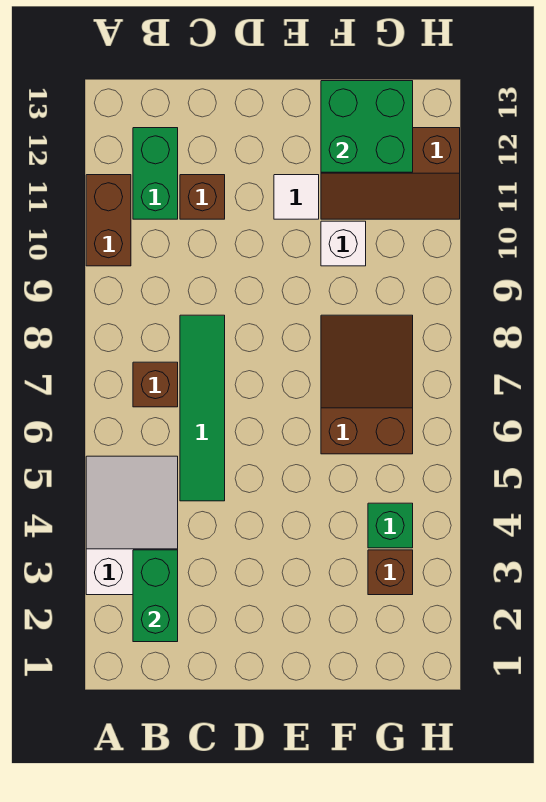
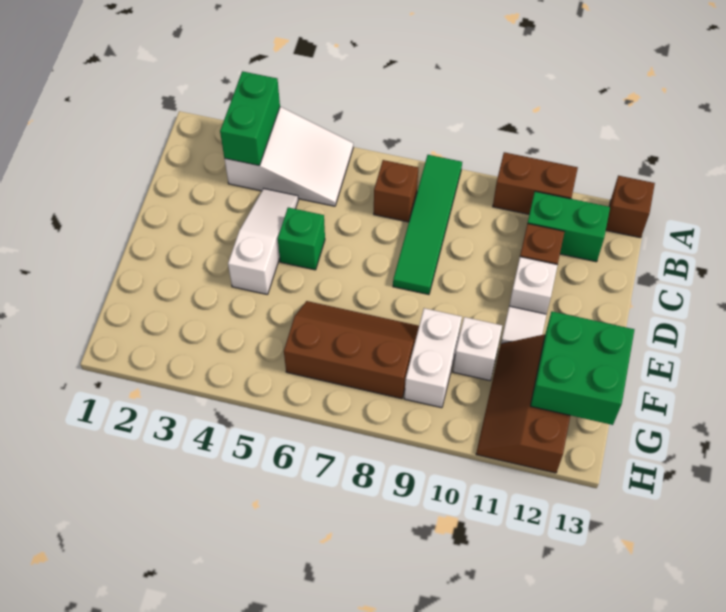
green 1x2 brick [133,550,178,642] -> green 1x2 brick turned to [220,71,280,165]
none -> white 1x3 slope [228,189,298,295]
green 1x4 tile [180,315,225,501] -> green 1x4 tile turned to [393,155,462,295]
none -> white 1x1 brick [509,257,557,314]
brown 2x3 slope [321,315,413,454] -> brown 2x3 slope turned to [284,301,419,399]
none -> white 1x2 brick [404,308,462,408]
brown 1x1 brick [368,550,413,595] -> brown 1x1 brick moved to [606,176,655,238]
green 1x1 brick [368,503,413,548] -> green 1x1 brick moved to [278,207,325,270]

